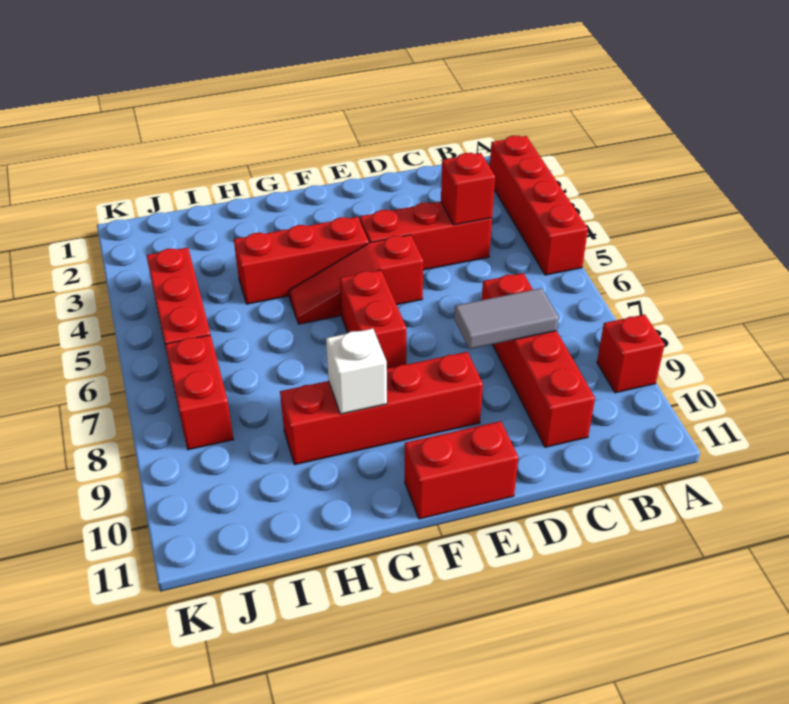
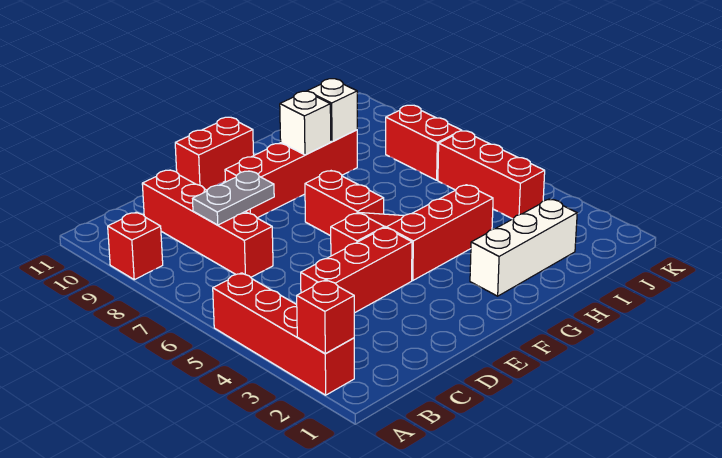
red 1x1 brick [441,153,495,225] -> red 1x1 brick moved to [297,280,354,353]
grey 1x2 tile [454,288,559,349] -> grey 1x2 plate [192,171,274,225]
none -> white 1x3 brick [470,199,577,296]
none -> white 1x1 brick [308,79,357,142]

